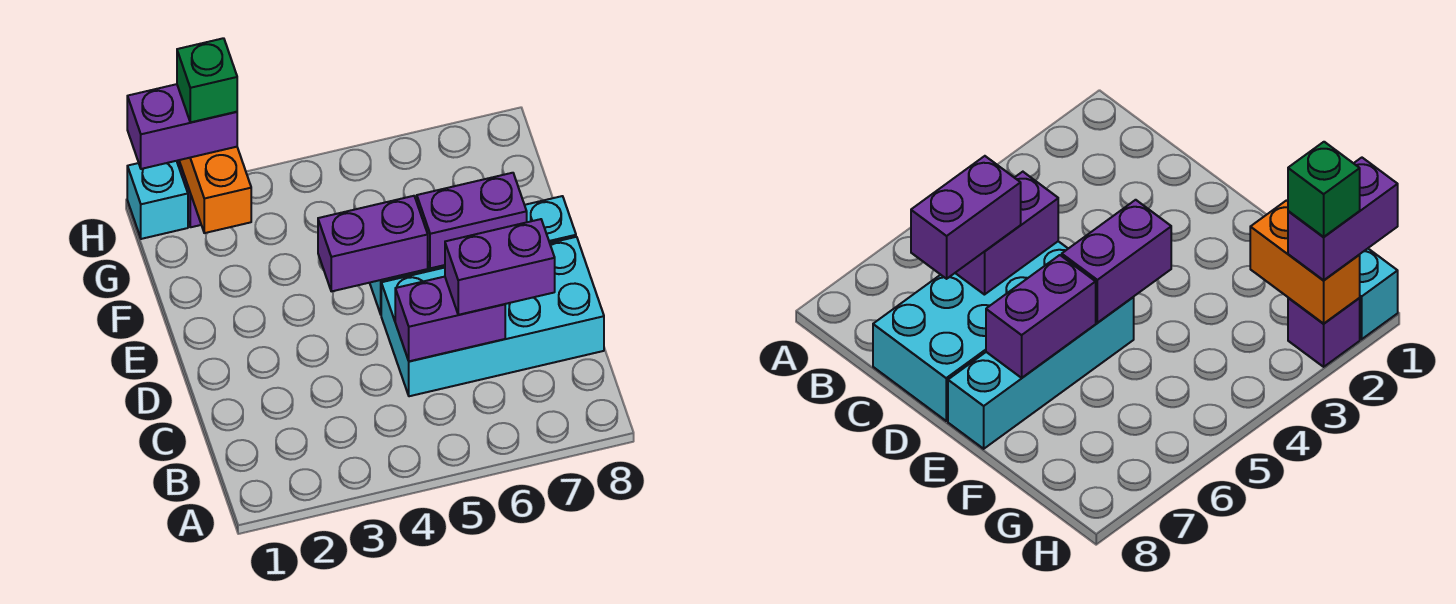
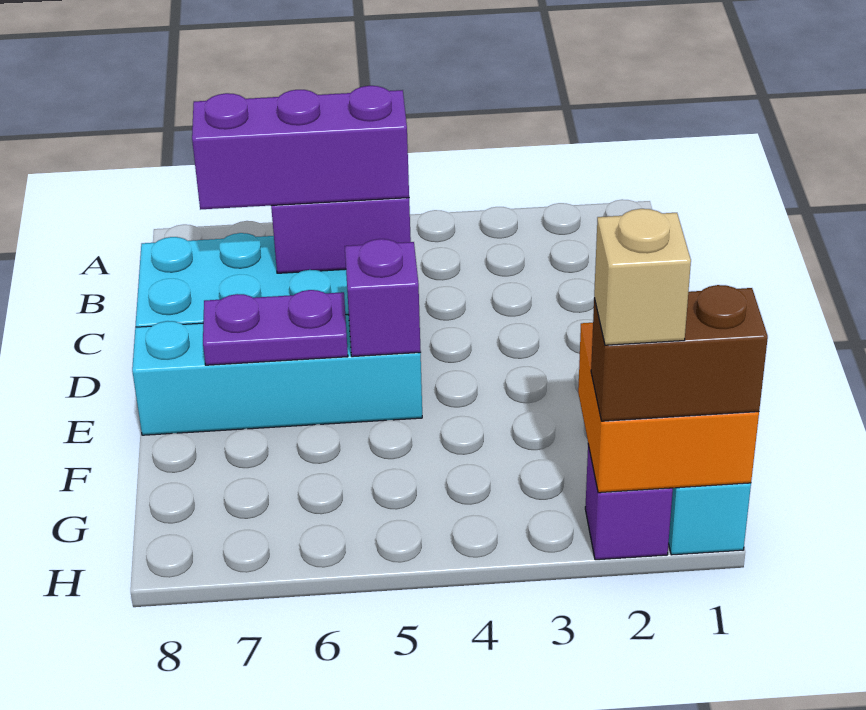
purple 1x2 brick [445,219,555,315] -> purple 1x3 brick [192,86,409,210]
purple 1x2 brick [318,196,428,291] -> purple 1x1 brick [345,239,421,357]
purple 1x2 brick [417,173,527,268] -> purple 1x2 plate [203,290,348,365]
orange 1x2 brick [179,147,251,233] -> orange 2x2 brick [578,323,759,493]
purple 1x2 brick [127,84,237,169] -> brown 1x2 brick [591,285,768,421]
green 1x1 brick [177,38,237,122] -> tan 1x1 brick [594,209,691,345]

